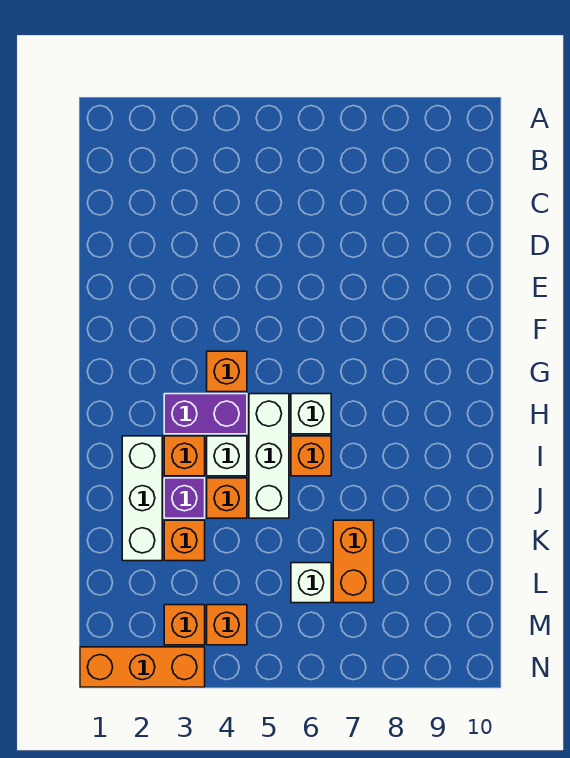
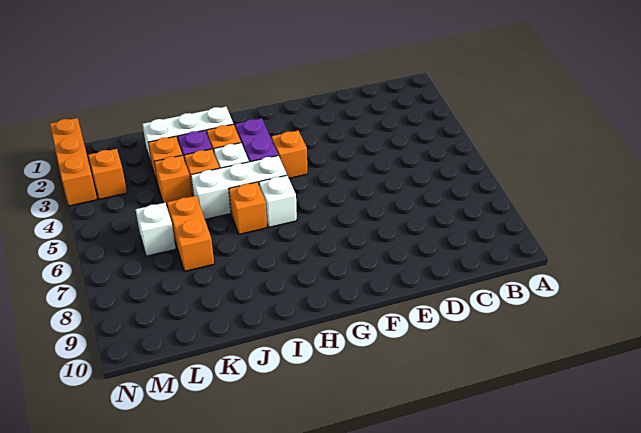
orange 1x2 brick [333,520,374,603] -> orange 1x2 brick turned to [167,196,214,271]
orange 1x1 brick [207,605,247,645] -> orange 1x1 brick moved to [154,155,192,206]

